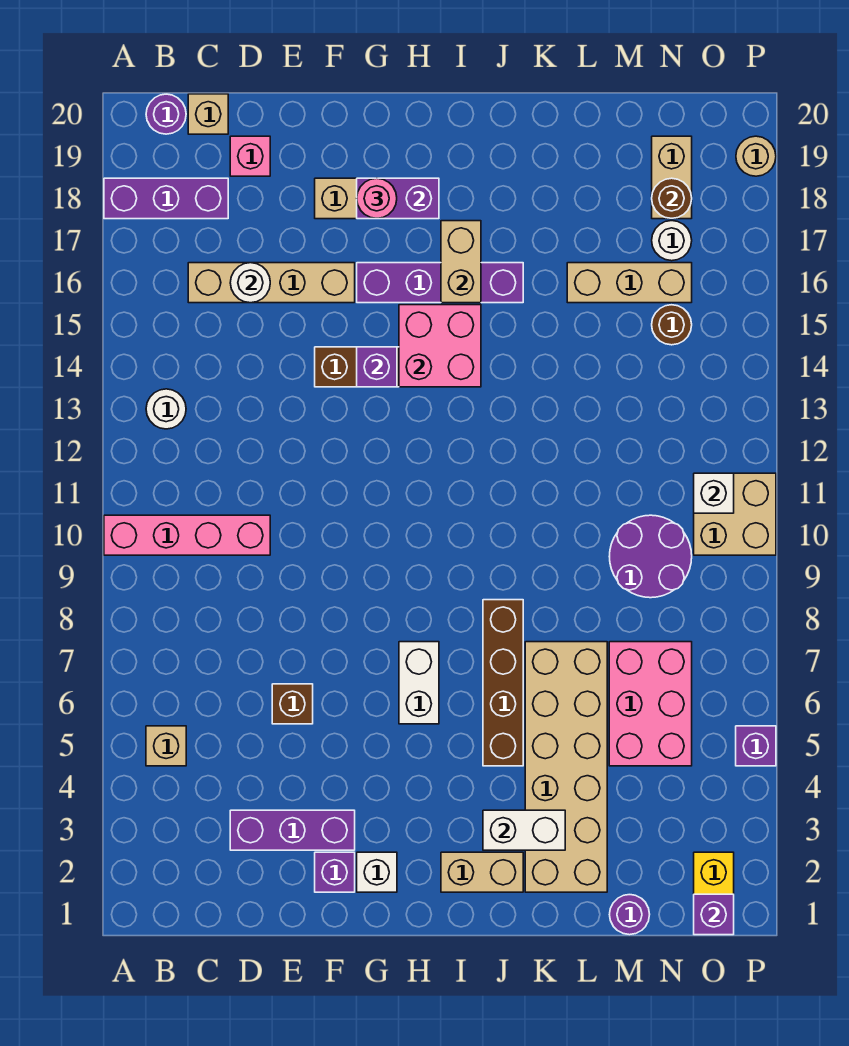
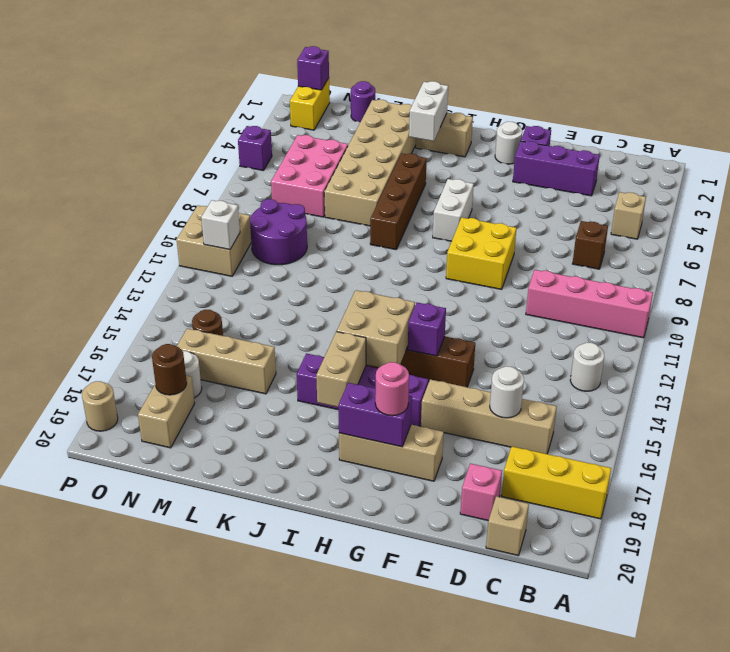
purple 1x3 brick [104,178,228,219] -> yellow 1x3 brick [502,447,611,519]
purple 1x1 round brick [146,94,186,134] -> none
brown 1x1 brick [272,684,313,724] -> brown 1x1 brick moved to [572,221,608,269]
none -> yellow 2x2 brick [446,218,516,289]
white 1x1 brick [357,852,397,892] -> white 1x1 round brick [495,122,522,164]
pink 2x2 brick [399,305,481,387] -> tan 2x2 brick [337,290,415,367]
white 1x2 brick [483,810,565,850] -> white 1x2 brick turned to [409,81,448,141]

